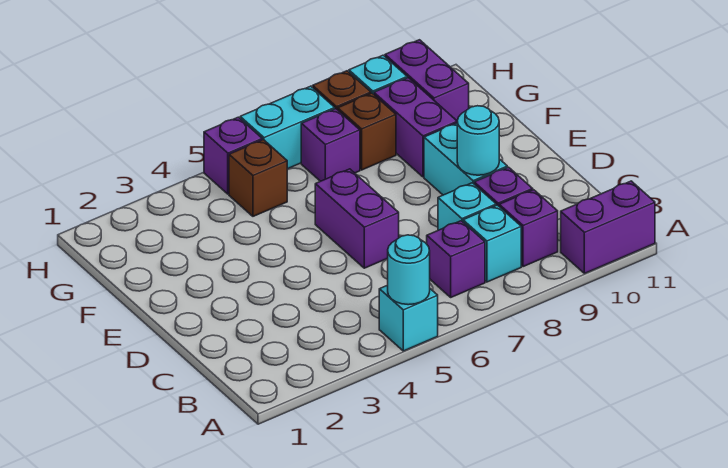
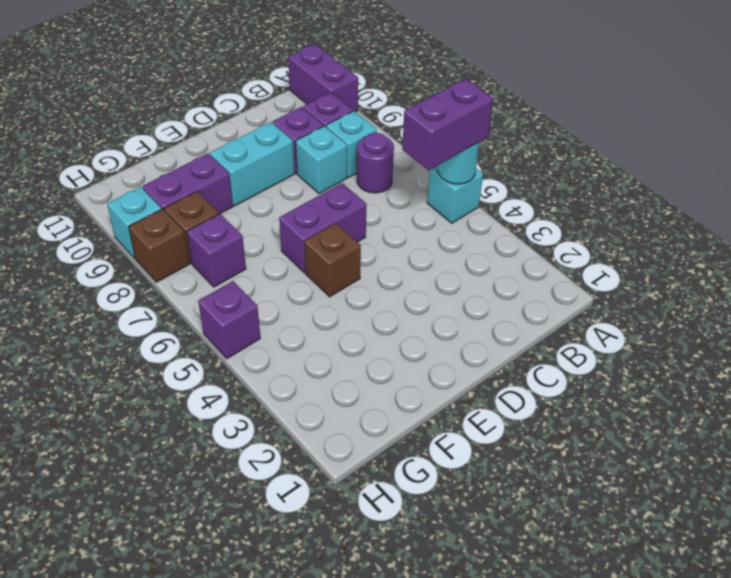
purple 1x1 brick [427,221,485,297] -> purple 1x1 round brick [357,133,394,193]
cyan 1x1 round brick [457,106,499,175] -> none
brown 1x1 brick [229,140,287,216] -> brown 1x1 brick moved to [304,223,361,297]
purple 1x2 brick [385,40,469,121] -> purple 1x2 brick moved to [402,79,493,170]
cyan 1x2 brick [240,86,335,169] -> none

